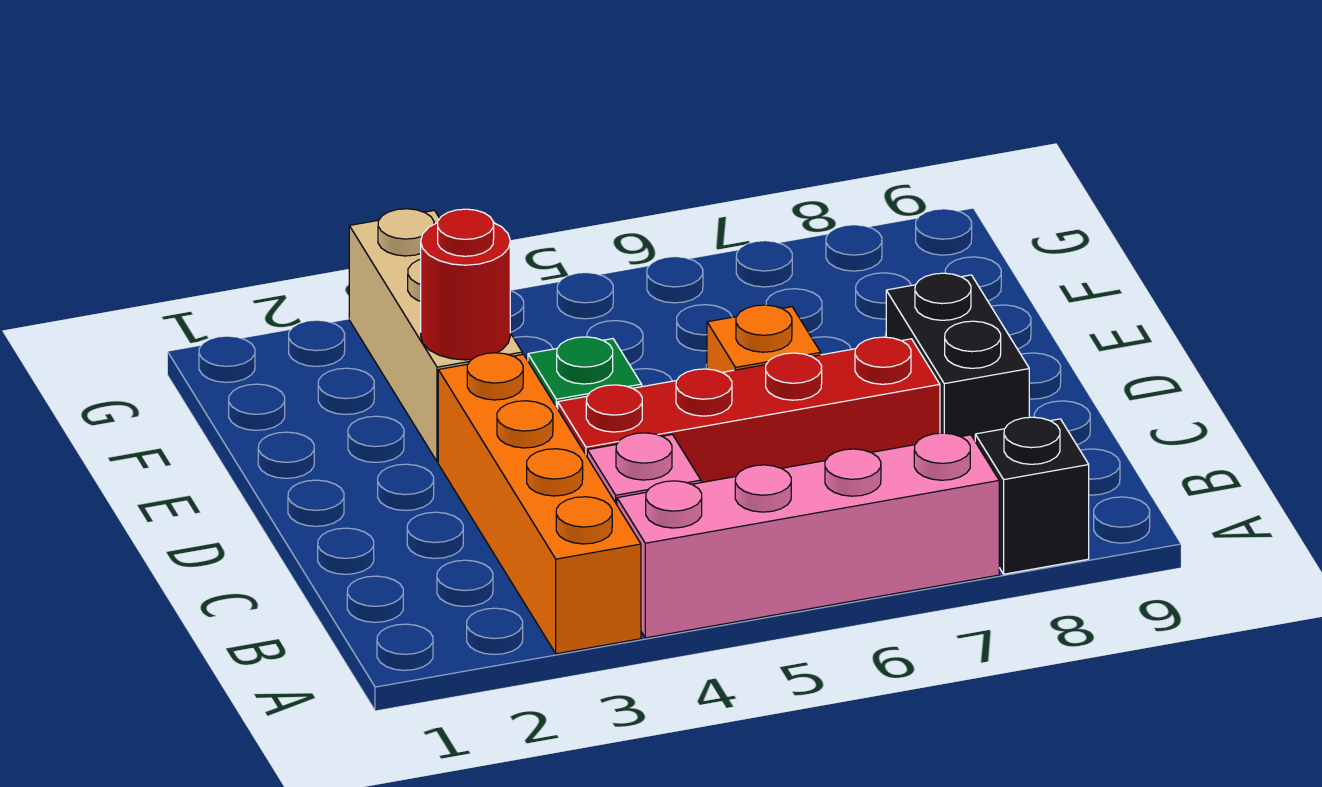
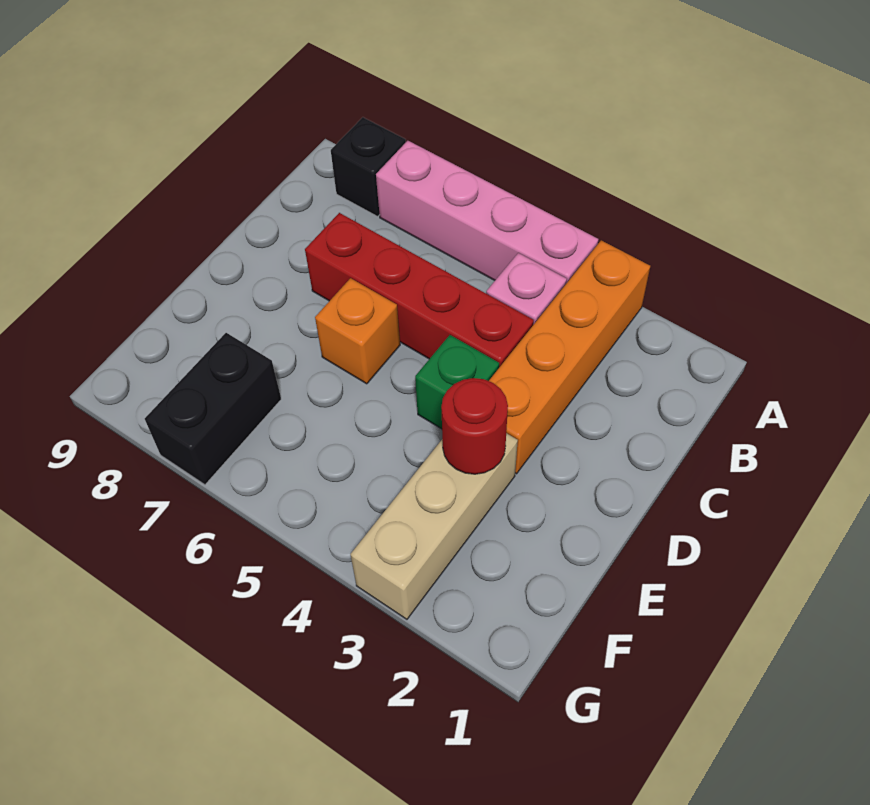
black 1x2 brick [886,273,1029,440] -> black 1x2 brick moved to [145,333,281,485]

